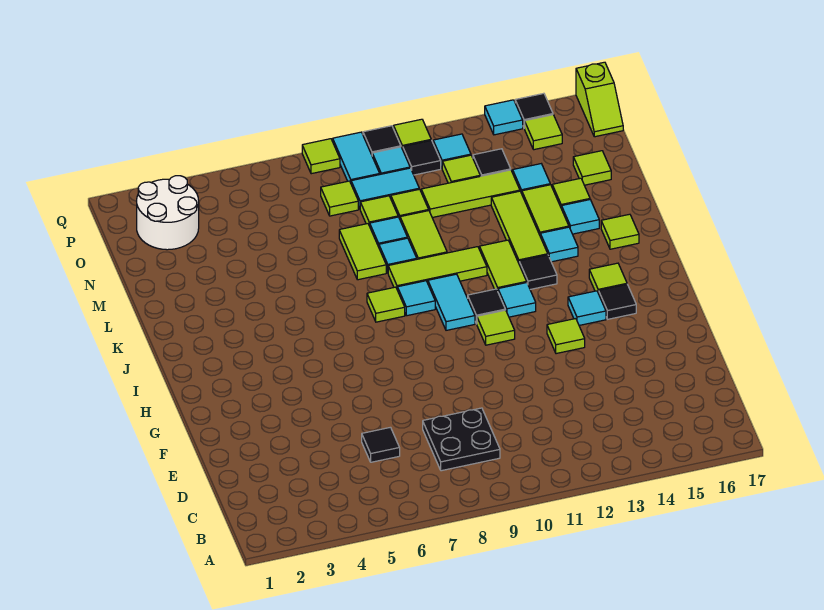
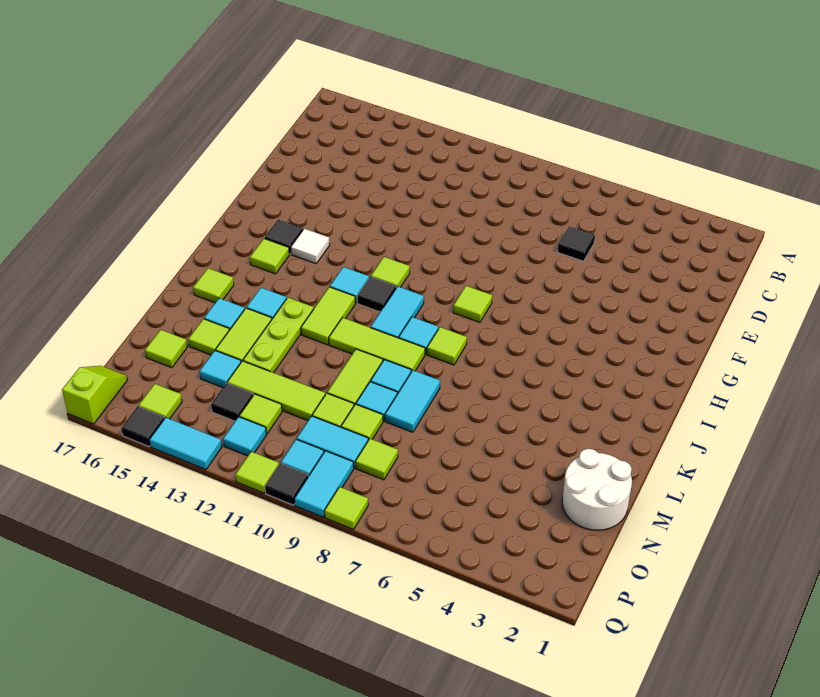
black 2x2 plate [423,408,500,471] -> none
lime 1x1 tile [547,319,585,354] -> lime 1x1 tile moved to [453,286,492,322]
cyan 1x1 tile [568,291,606,325] -> white 1x1 tile [291,229,330,264]
black 1x1 tile [519,255,557,289] -> none
lime 1x3 tile [491,191,548,263] -> lime 1x3 plate [243,298,314,373]
lime 1x2 tile [339,224,386,280] -> cyan 1x2 tile [385,370,440,432]
white 2x2 round brick [137,176,199,250] -> white 2x2 round brick moved to [562,449,632,530]
black 1x1 tile [403,140,441,175] -> none
cyan 1x1 tile [485,100,523,135] -> cyan 1x2 tile [149,417,222,470]

